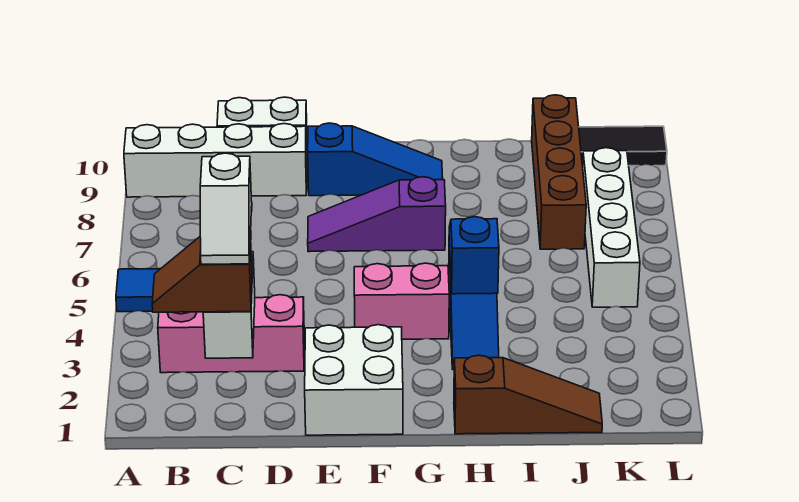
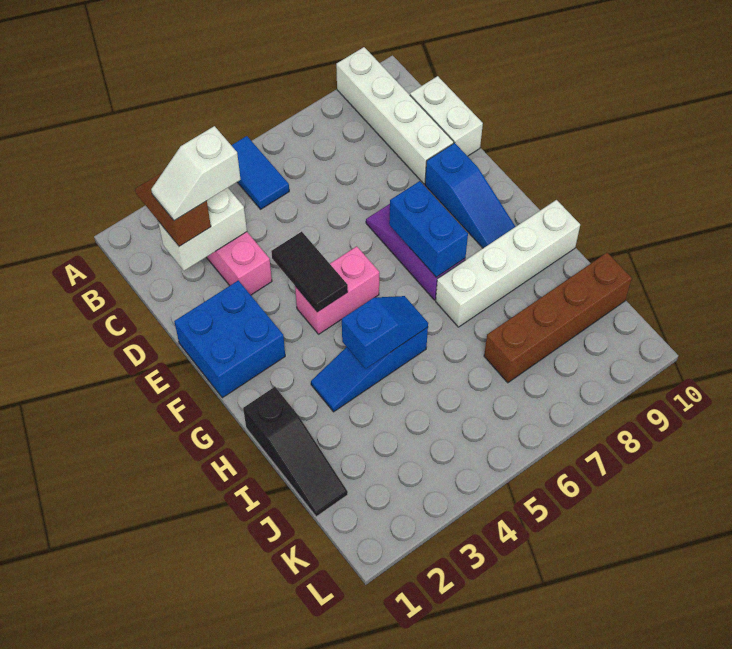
white 2x2 brick [305,325,403,435] -> blue 2x2 brick [174,280,285,398]
pink 1x2 brick [354,263,449,339] -> pink 1x2 brick turned to [295,246,379,334]
none -> blue 1x2 brick [389,181,468,277]
brown 1x3 slope [454,355,602,434] -> black 1x3 slope [243,387,348,517]
white 1x4 brick [583,148,640,307] -> white 1x4 brick moved to [436,200,580,327]
black 1x2 tile [579,126,667,166] -> black 1x2 tile moved to [271,232,348,312]

